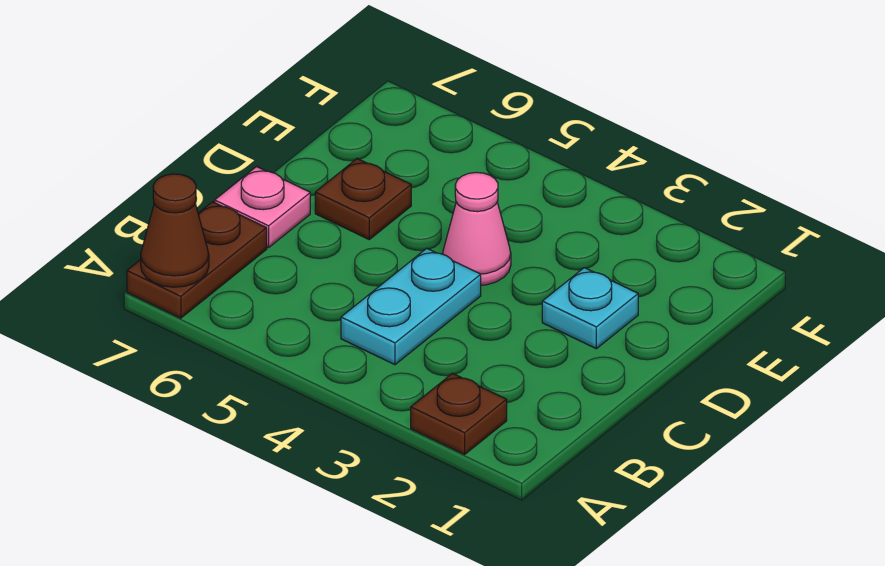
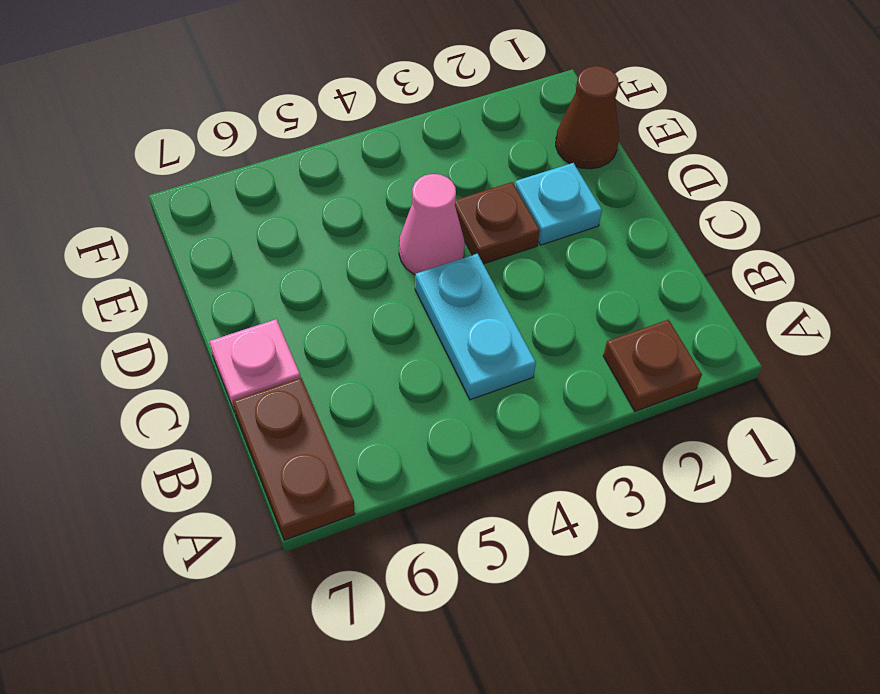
brown 1x1 cone [141,174,209,287] -> brown 1x1 cone moved to [556,66,619,169]
brown 1x1 plate [315,159,411,239] -> brown 1x1 plate moved to [455,182,540,264]

